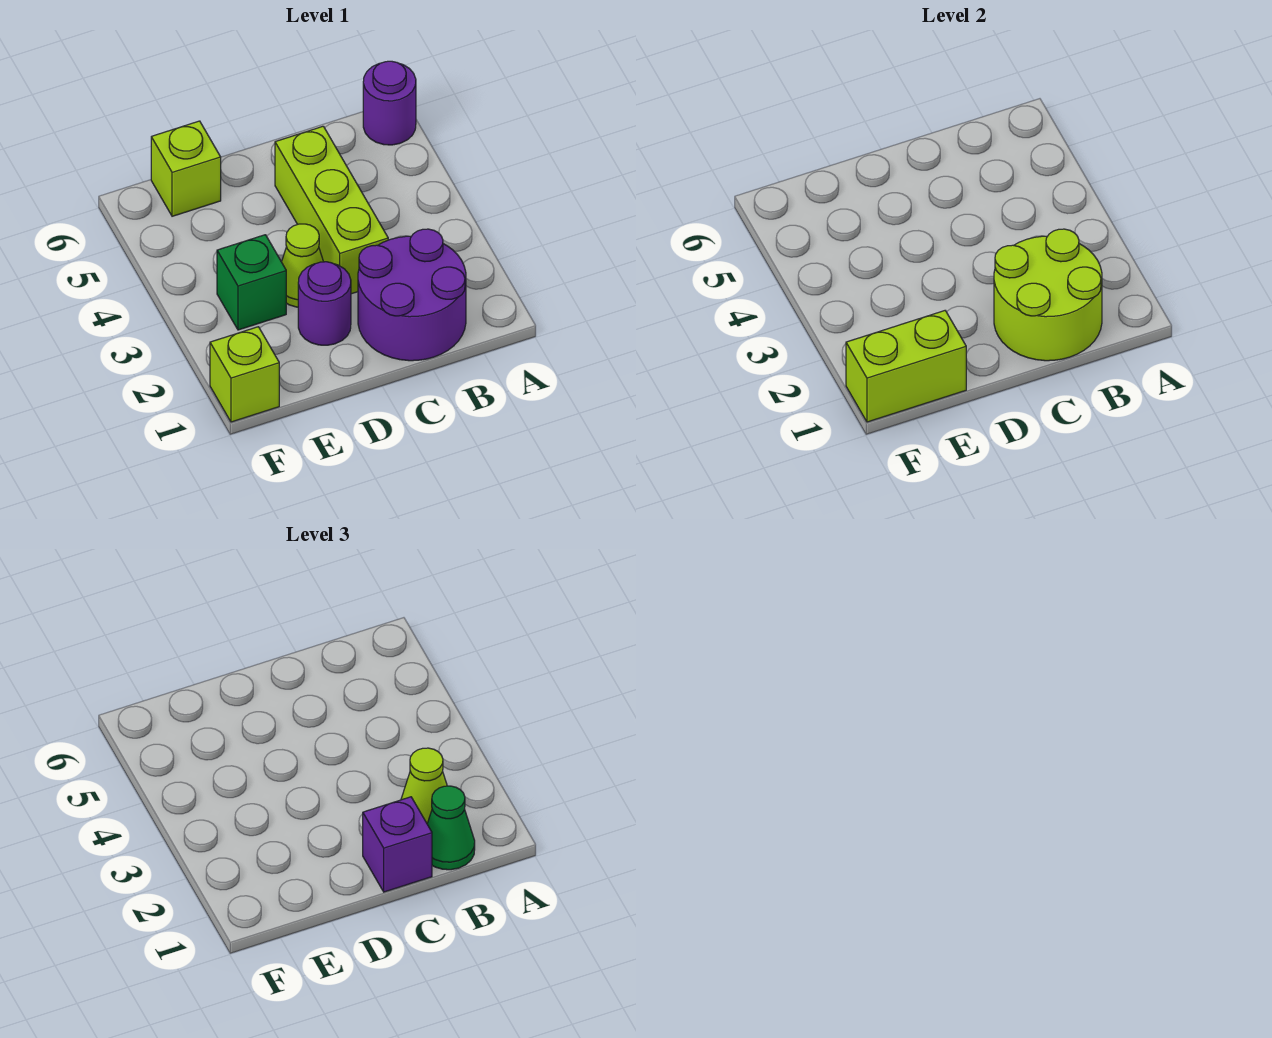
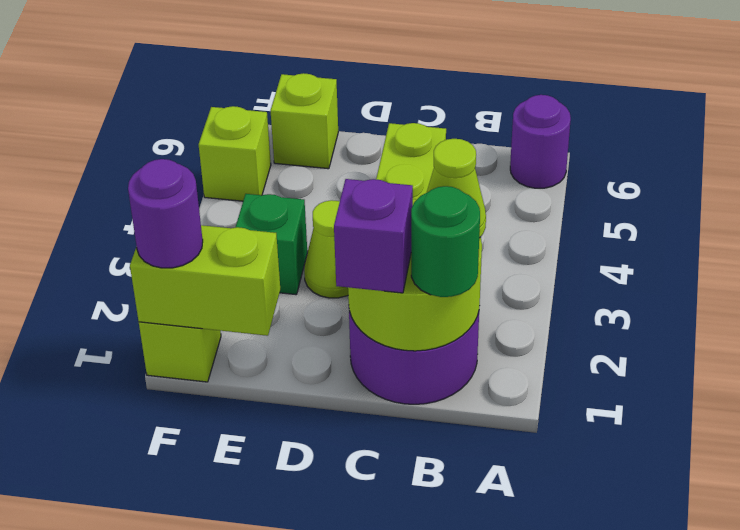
green 1x1 cone [427,786,475,870] -> green 1x1 round brick [411,186,480,297]
purple 1x1 round brick [298,262,351,345] -> purple 1x1 round brick moved to [128,159,203,268]
none -> lime 1x1 brick [199,106,271,201]

